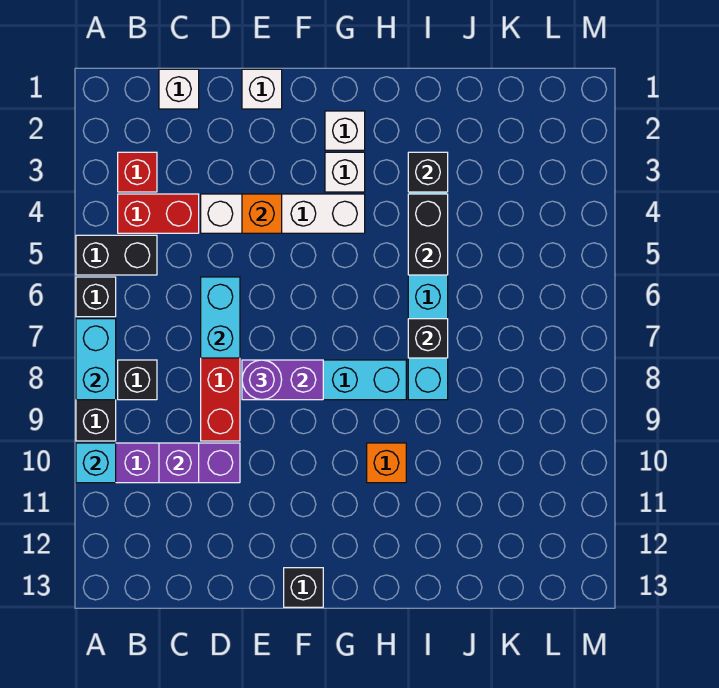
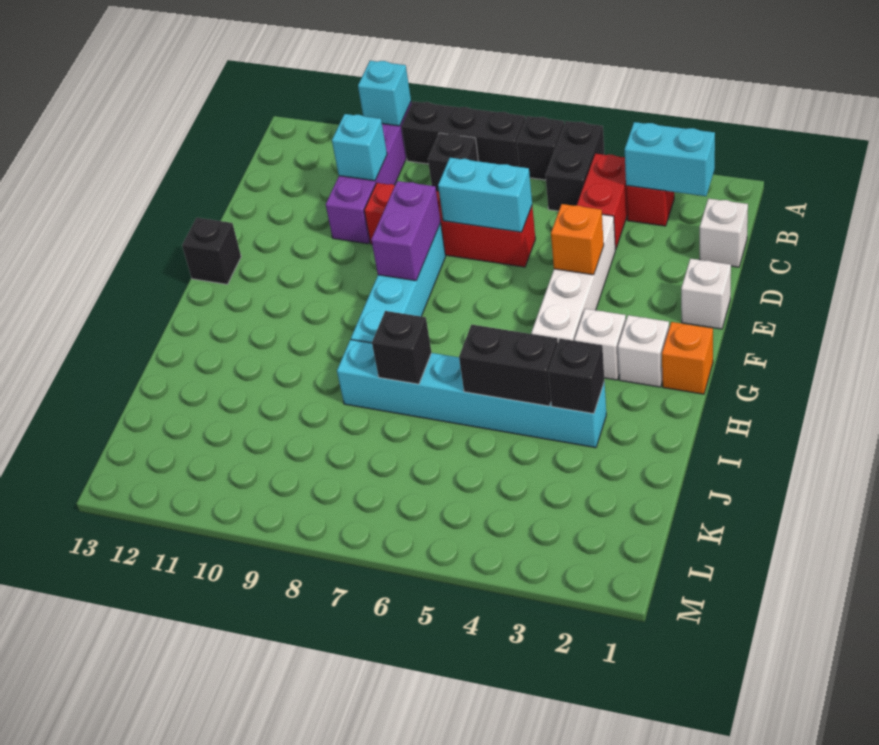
cyan 1x2 brick [76,319,116,400] -> cyan 1x2 brick moved to [625,122,715,196]
purple 1x1 brick [159,443,199,483] -> cyan 1x1 brick [332,114,387,181]
purple 1x1 round brick [242,360,282,400] -> none
orange 1x1 brick [367,443,406,483] -> orange 1x1 brick moved to [662,322,713,394]

